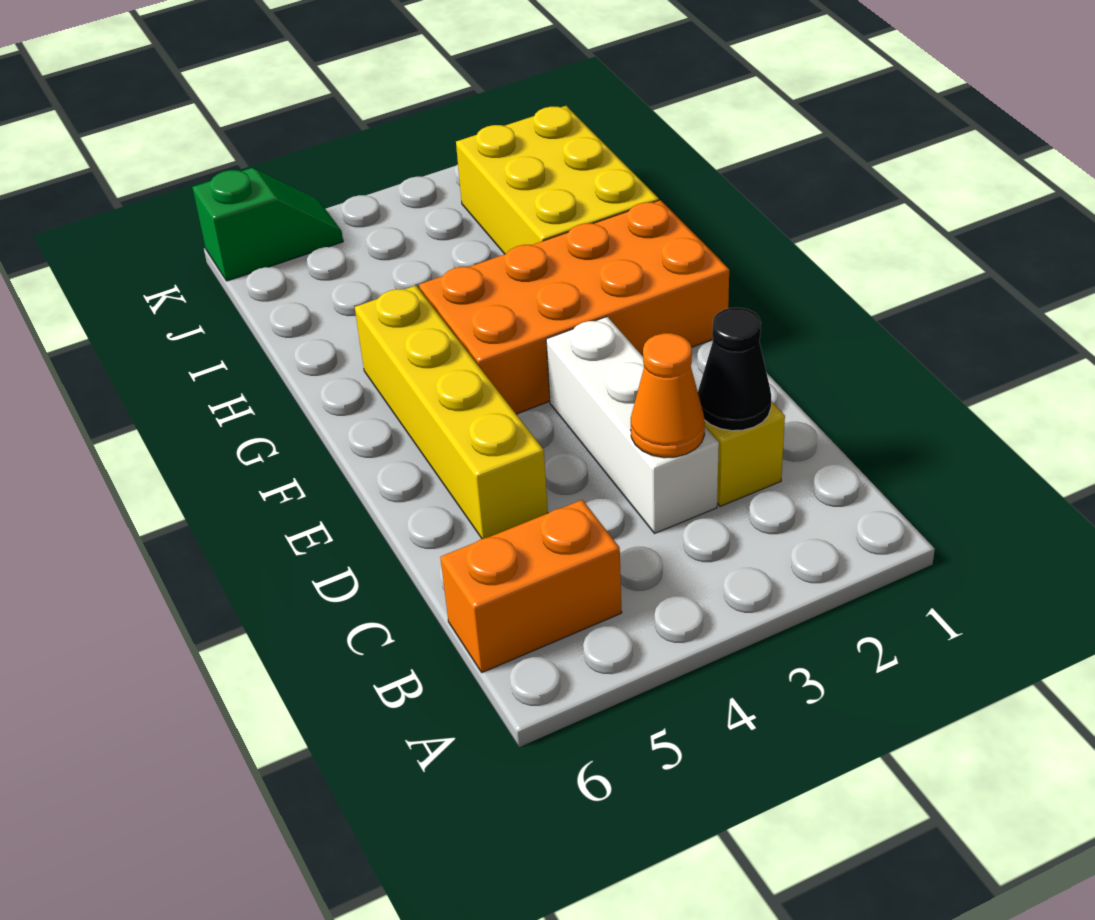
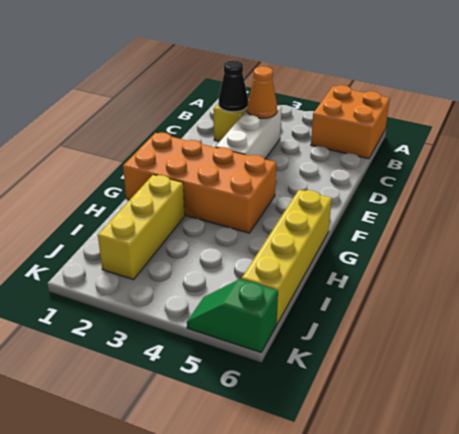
orange 1x2 brick [440,500,622,672] -> orange 2x2 brick [311,85,390,159]
yellow 1x4 brick [355,286,548,539] -> yellow 1x4 brick moved to [242,190,332,325]
yellow 2x3 brick [456,106,659,254] -> yellow 1x3 brick [98,175,185,280]

